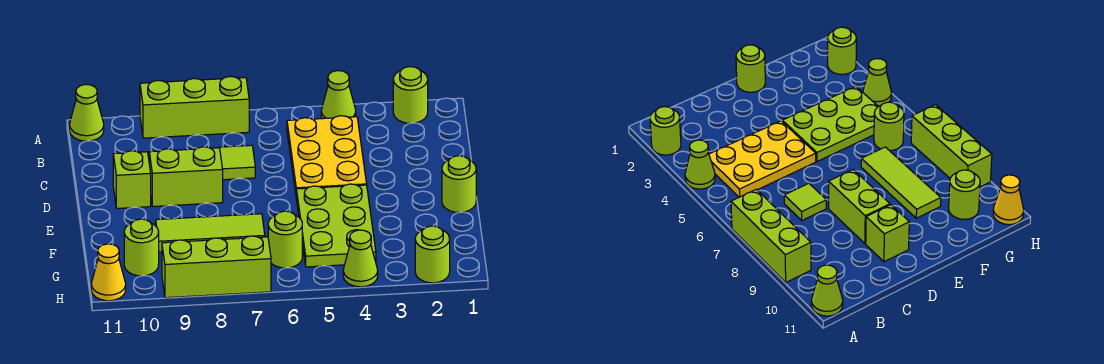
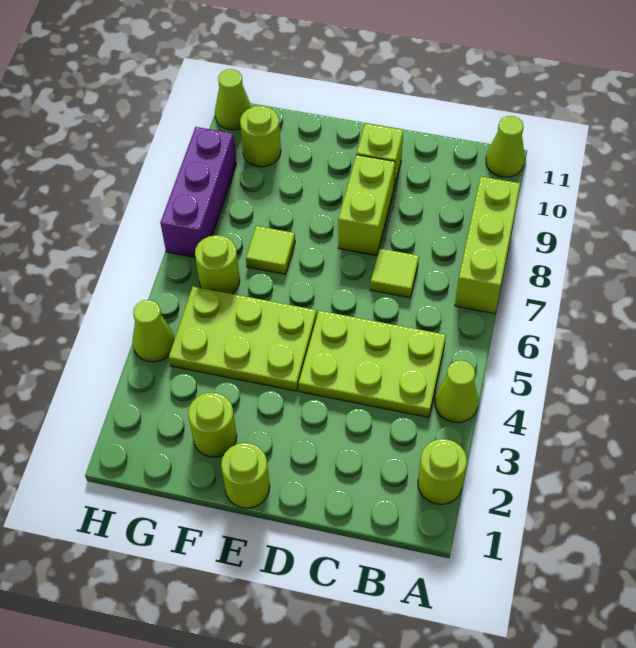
yellow 2x3 plate [287,116,367,193] -> lime 2x3 plate [299,311,446,417]
lime 1x3 tile [156,214,265,252] -> lime 1x1 tile [246,226,295,274]
lime 1x1 round brick [415,226,450,283] -> lime 1x1 round brick moved to [188,393,237,457]
lime 1x3 brick [162,236,271,298] -> purple 1x3 brick [160,127,236,257]
yellow 1x1 cone [91,244,126,301] -> lime 1x1 cone [215,69,251,130]

